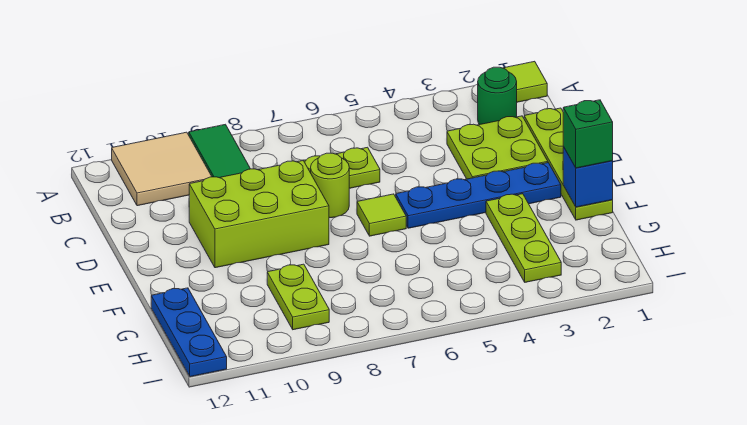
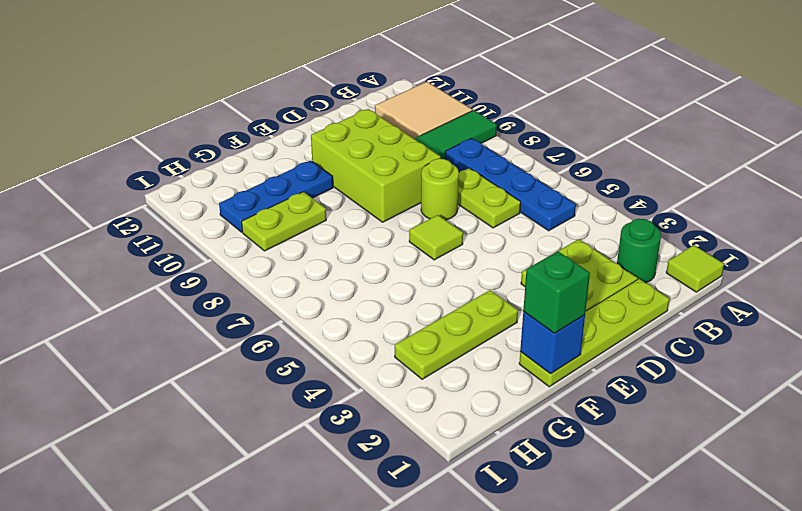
blue 1x4 plate [396,163,561,228] -> blue 1x4 plate moved to [445,138,576,231]
blue 1x3 plate [151,288,227,377] -> blue 1x3 plate moved to [219,161,333,232]

